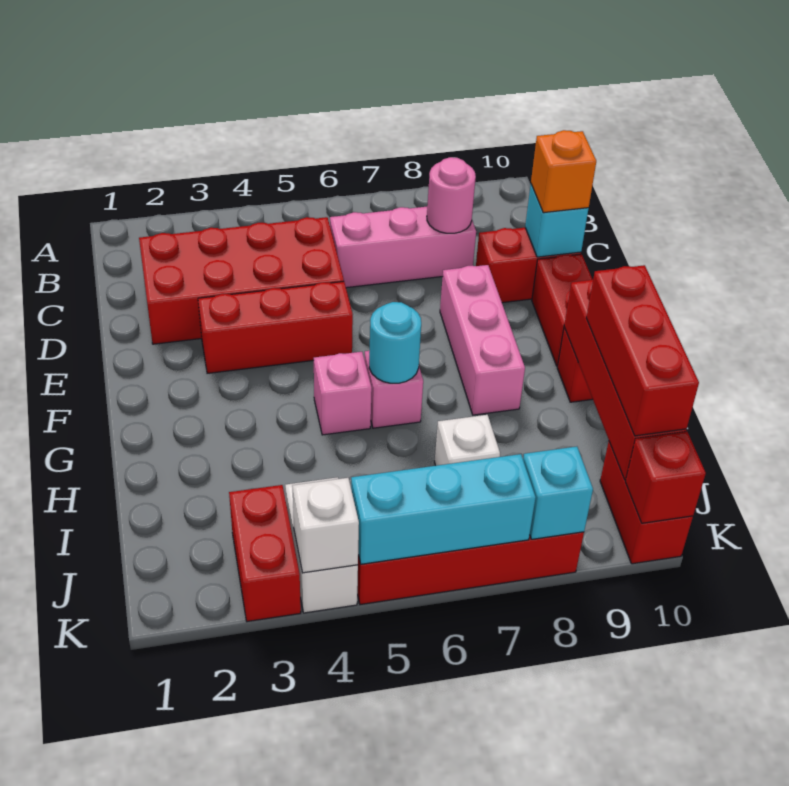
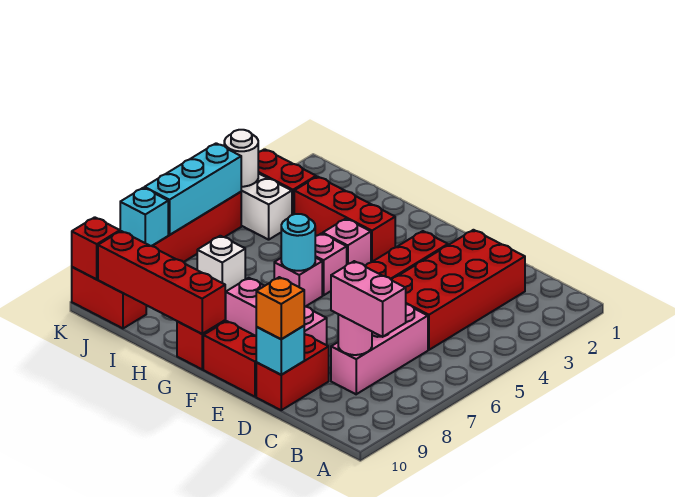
none -> pink 1x2 brick [331,261,406,337]
none -> pink 1x1 brick [323,219,371,266]
red 1x3 brick [586,265,699,436] -> red 1x3 brick moved to [294,177,395,262]
white 1x1 brick [292,478,359,573] -> white 1x1 round brick [224,130,258,187]

